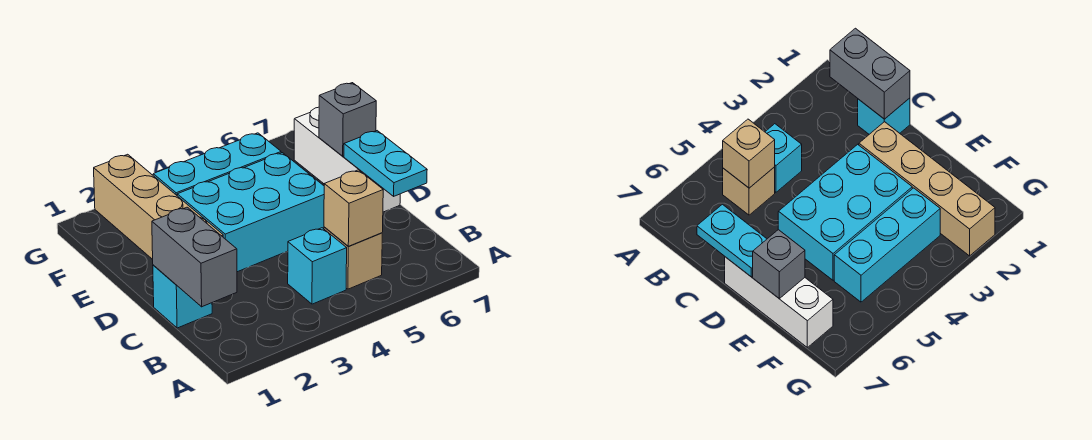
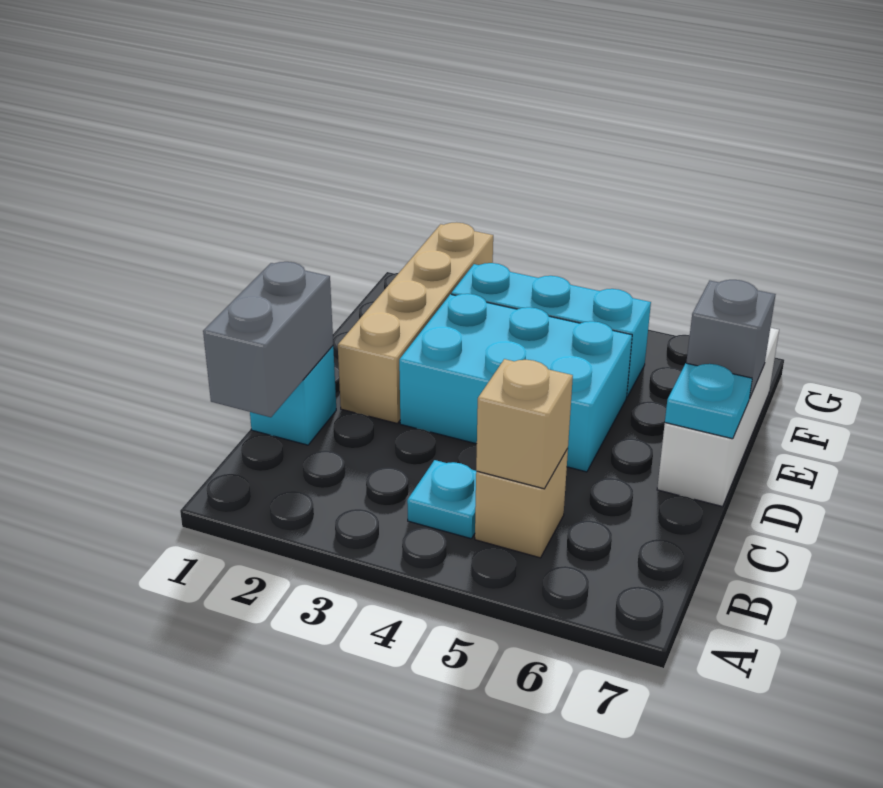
cyan 1x1 brick [288,228,347,304] -> cyan 1x1 plate [407,460,476,539]
cyan 1x2 plate [344,131,427,196] -> cyan 1x1 plate [665,363,752,439]

